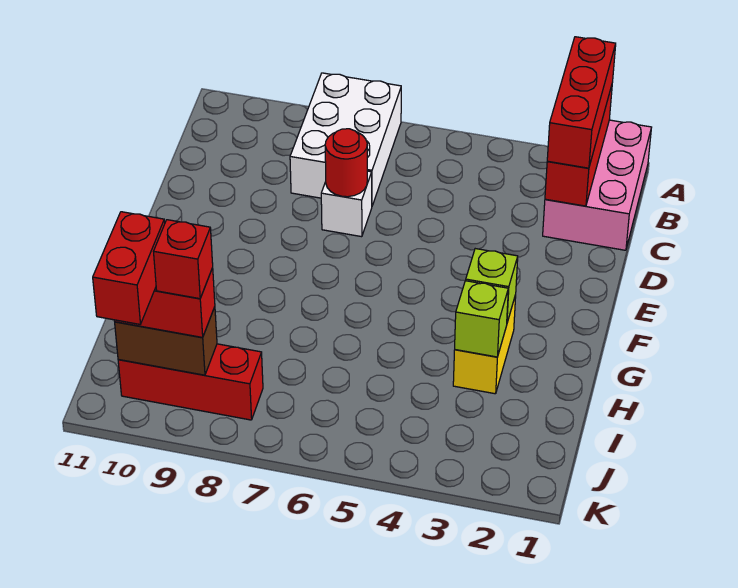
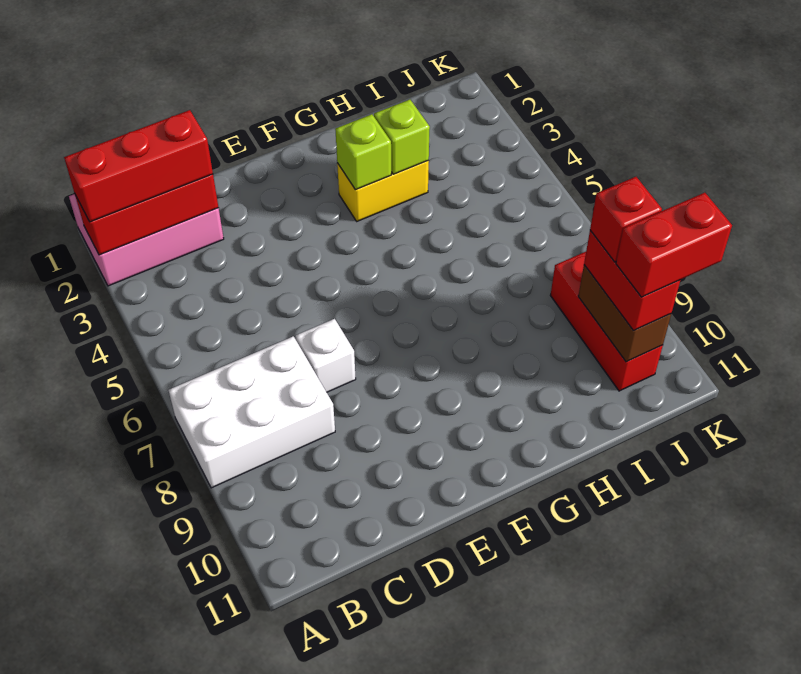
red 1x1 round brick [325,129,367,197] -> none

